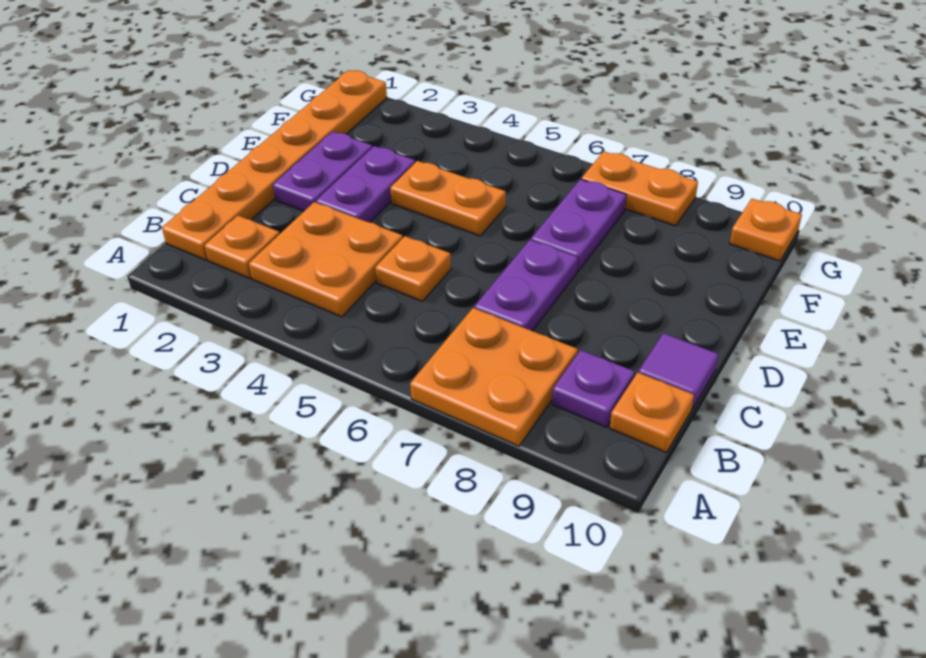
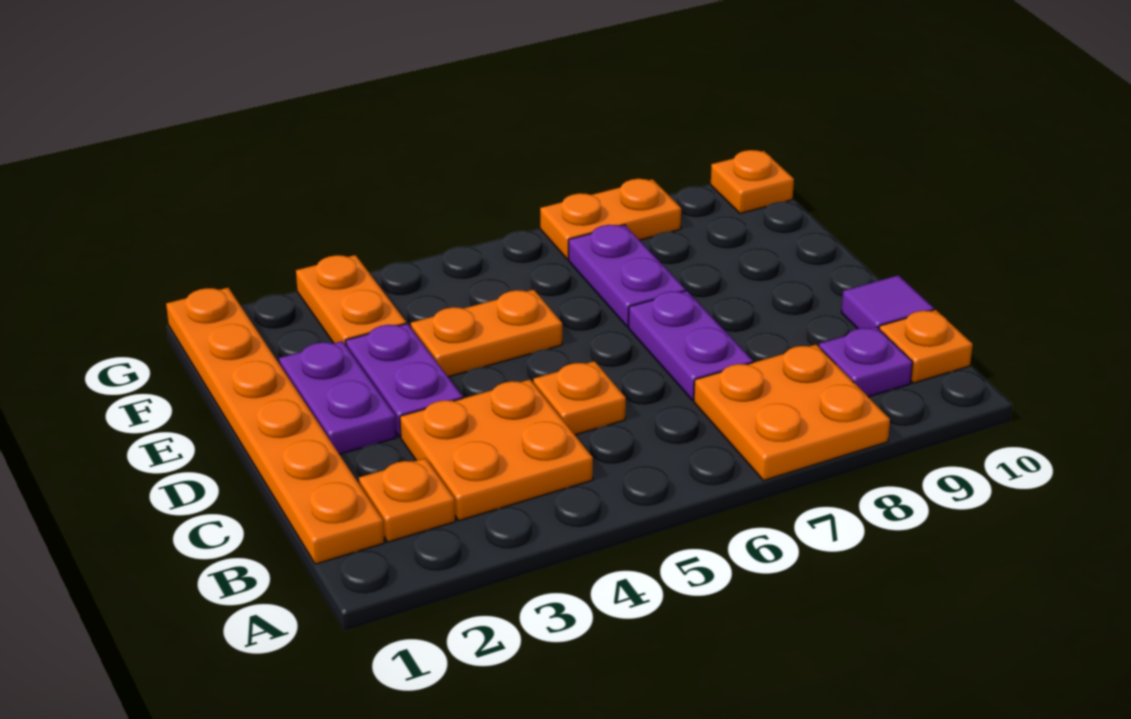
none -> orange 1x2 plate [296,255,406,345]

